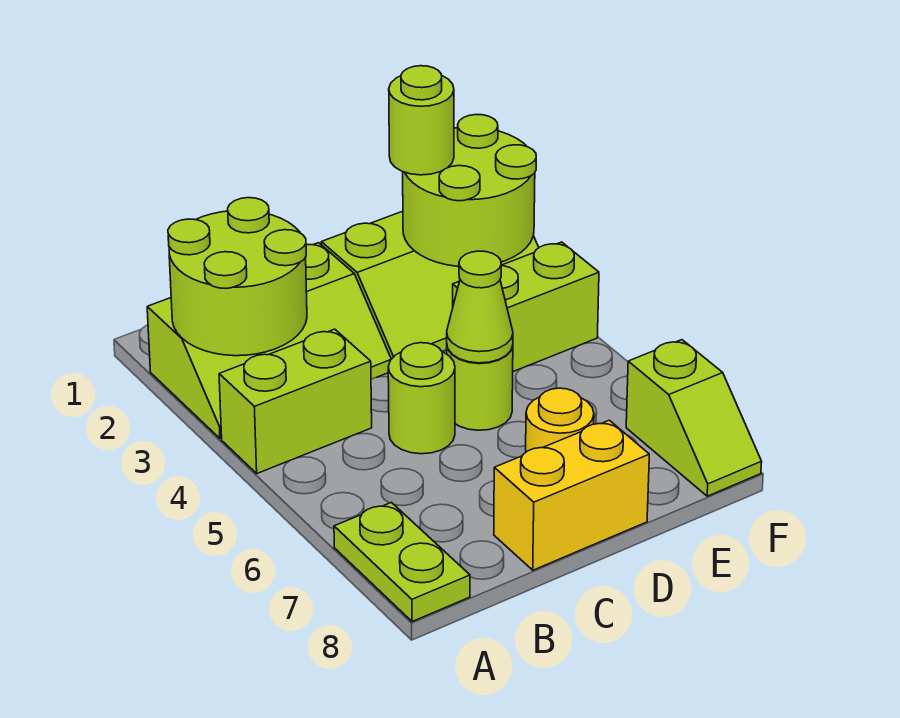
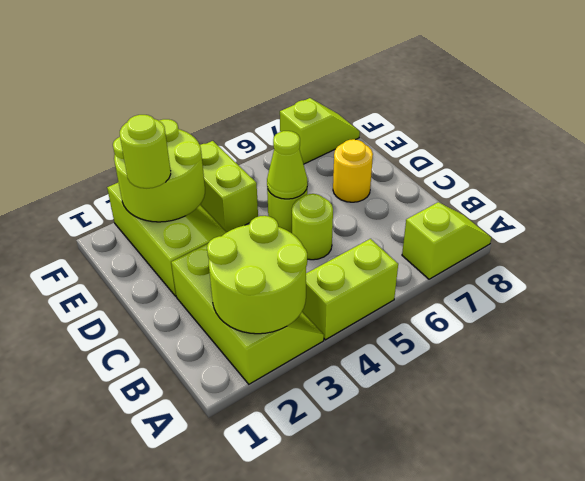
lime 1x2 brick [219,329,372,473] -> lime 1x2 brick turned to [302,239,398,340]
lime 1x2 plate [334,503,470,622] -> lime 1x2 slope [402,202,491,279]
yellow 1x2 brick [494,420,649,570] -> none

